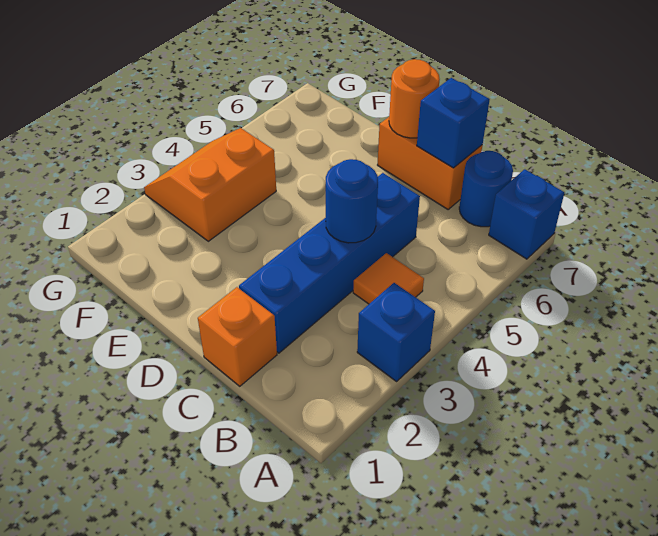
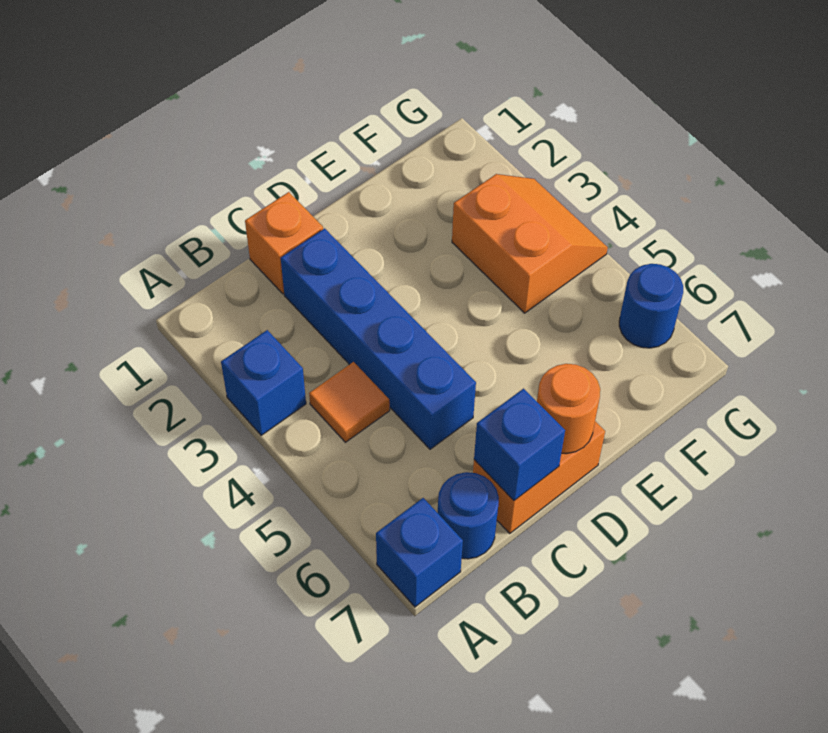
blue 1x1 round brick [326,159,378,243] -> blue 1x1 round brick moved to [619,264,683,348]

